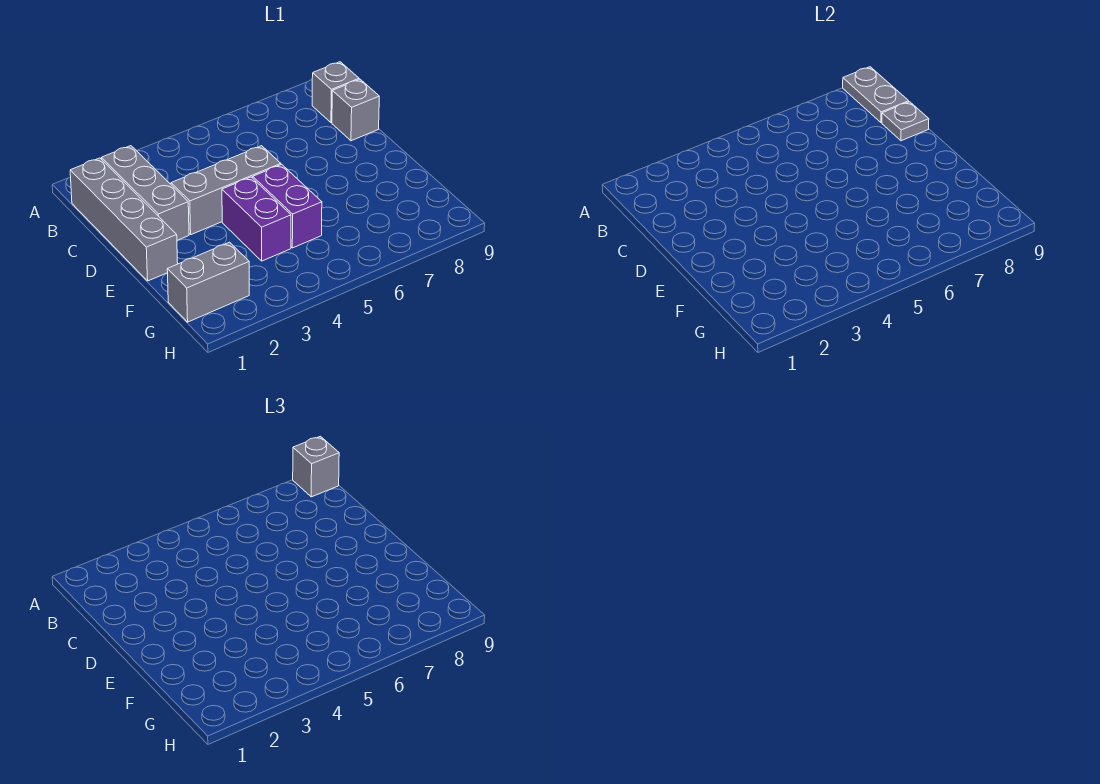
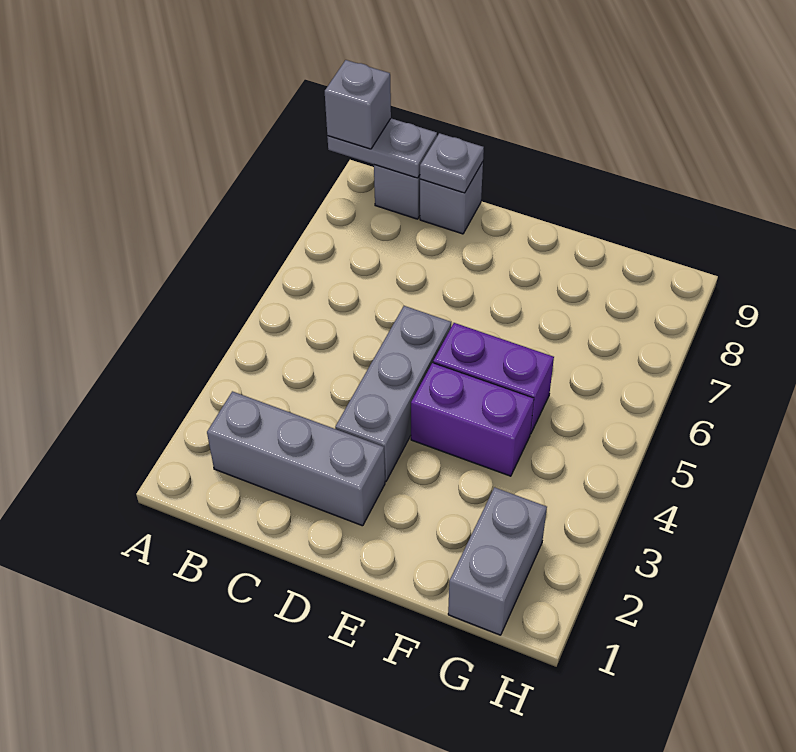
grey 1x4 brick [70,158,178,281] -> none

